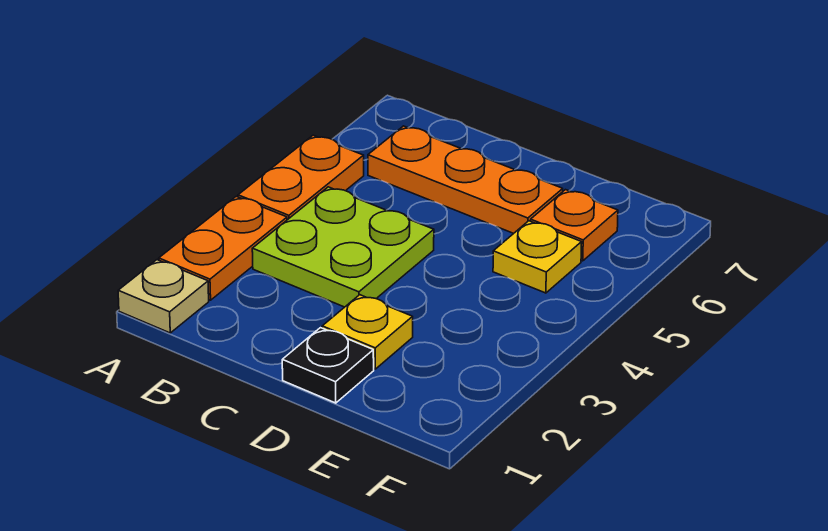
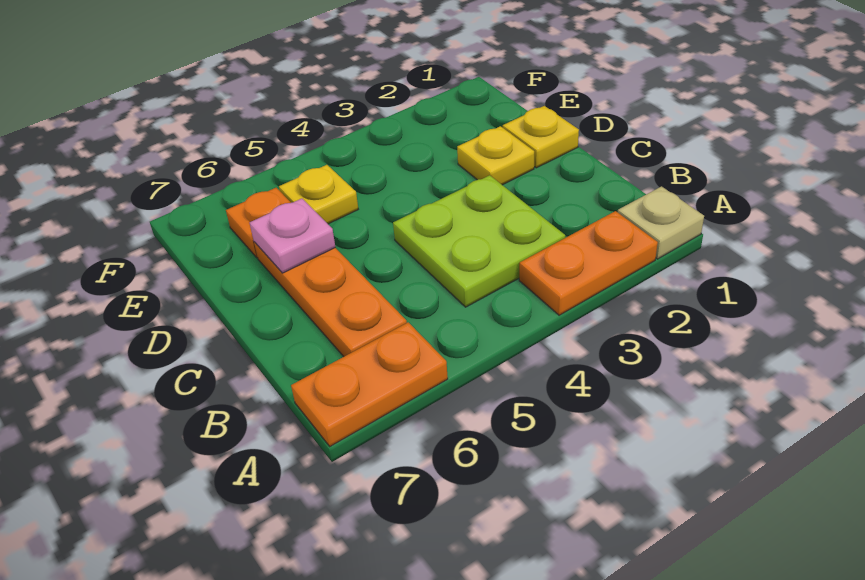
orange 1x2 plate [238,135,364,220] -> orange 1x2 plate moved to [291,322,448,446]
black 1x1 plate [282,328,374,403] -> yellow 1x1 plate [503,106,579,168]
none -> pink 1x1 plate [250,199,335,273]

